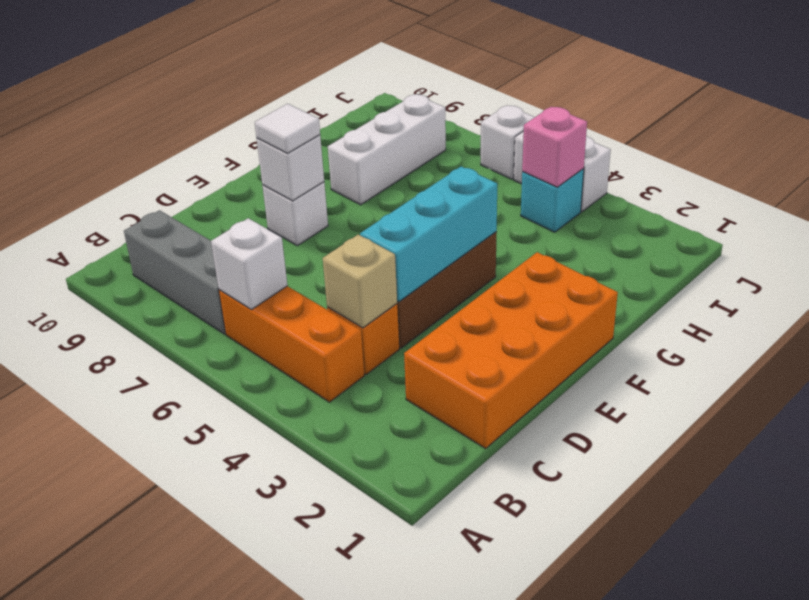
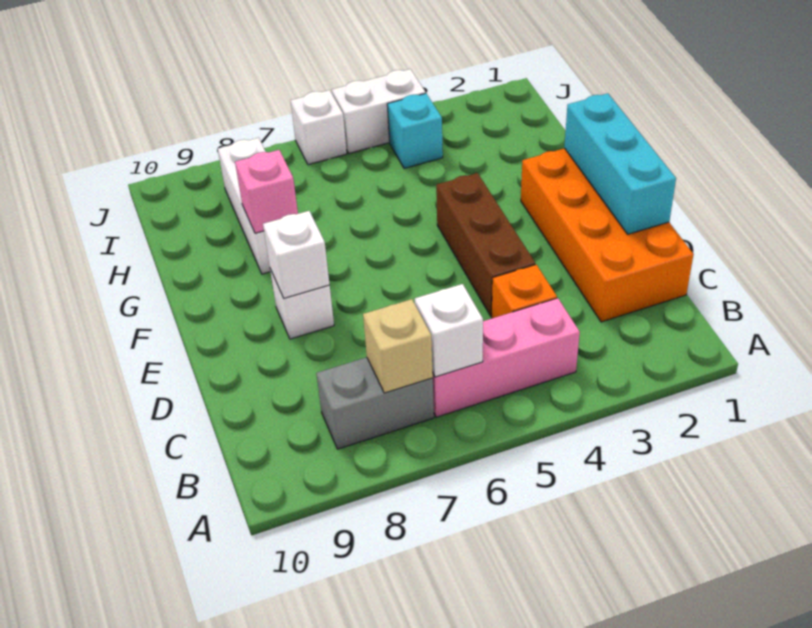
orange 1x3 brick [219,286,364,402] -> pink 1x3 brick [433,298,580,417]
grey 1x3 brick [124,210,226,334] -> grey 1x2 brick [316,357,434,449]
tan 1x1 brick [323,235,398,328] -> tan 1x1 brick moved to [363,299,433,393]
cyan 1x3 brick [360,166,497,302] -> cyan 1x3 brick moved to [564,93,676,234]
white 1x1 tile [255,104,320,153] -> none
pink 1x1 brick [522,107,587,187] -> pink 1x1 brick moved to [235,150,298,233]

